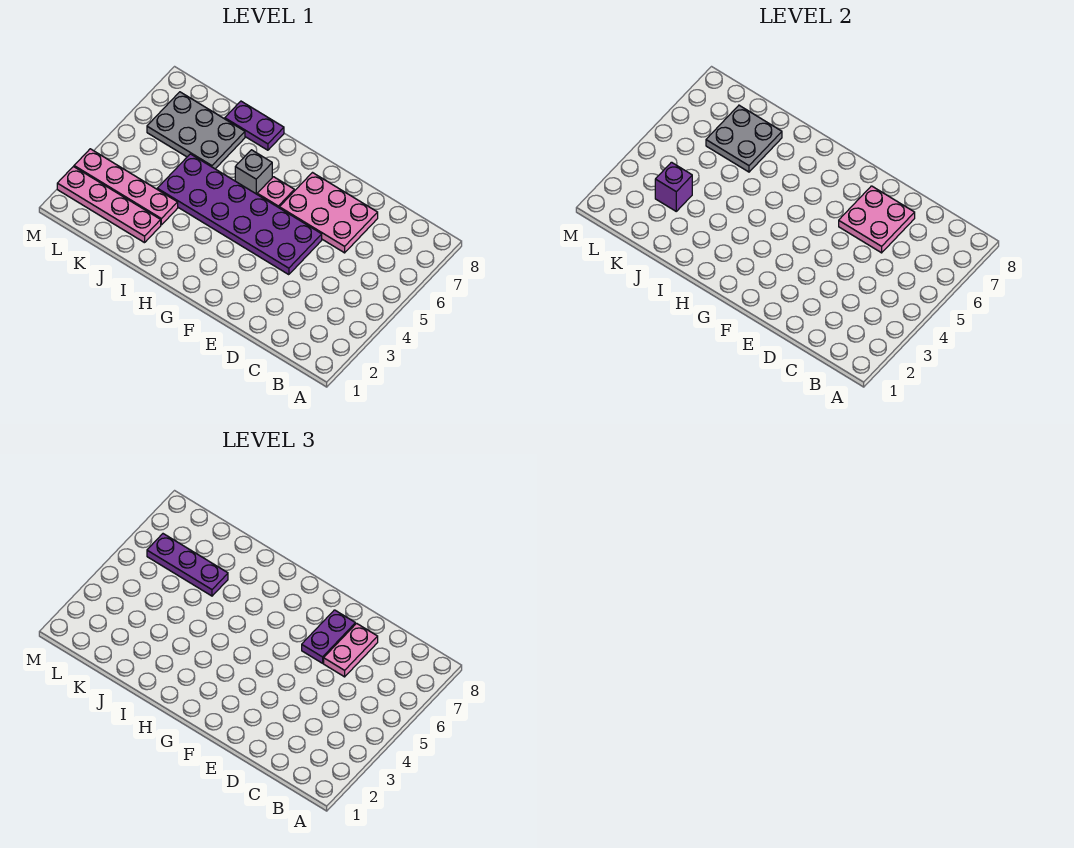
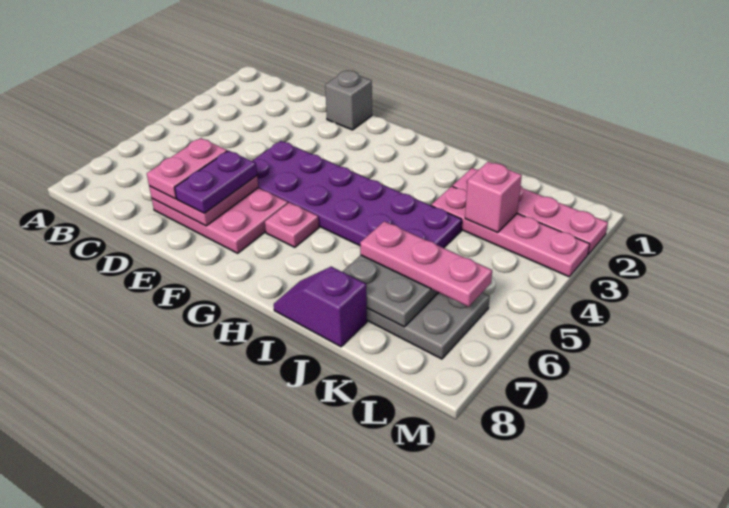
grey 1x1 brick [235,150,272,194] -> grey 1x1 brick moved to [325,71,372,130]
purple 1x2 plate [225,101,284,150] -> purple 1x2 slope [274,267,367,347]
purple 1x3 plate [147,534,228,596] -> pink 1x3 plate [360,221,492,307]
purple 1x1 brick [655,162,692,211] -> pink 1x1 brick [465,162,522,233]

